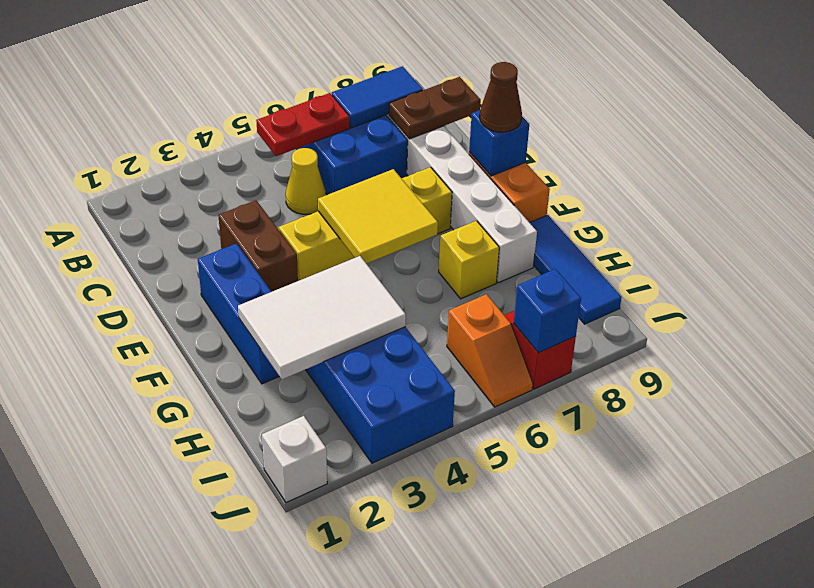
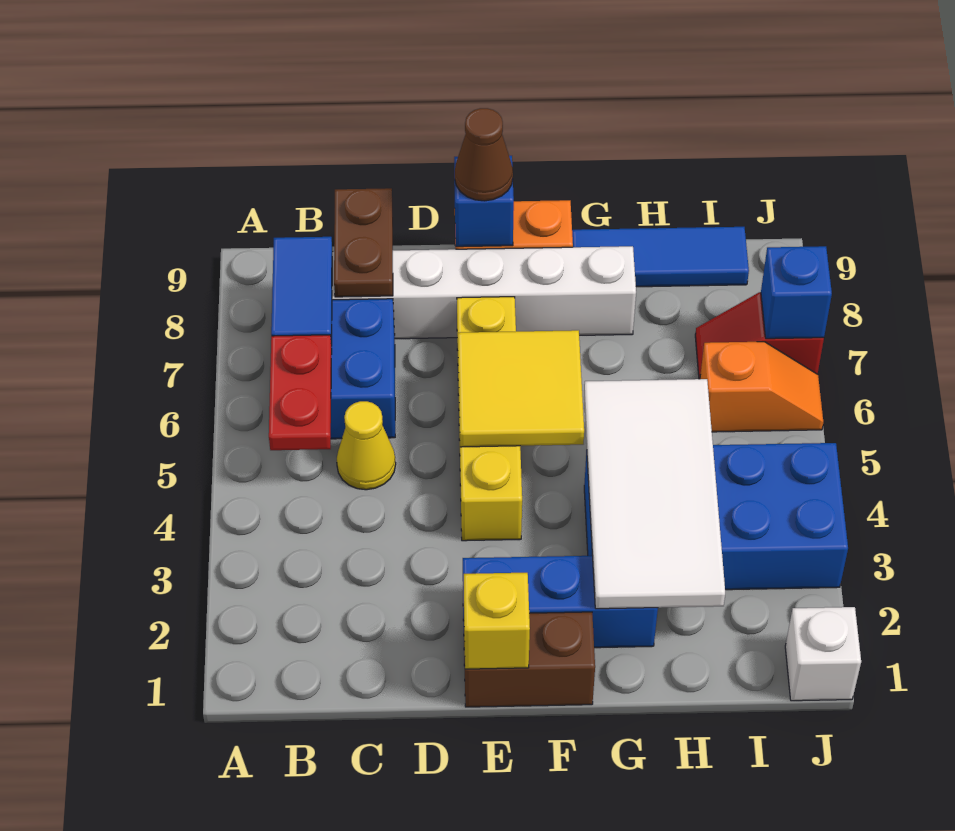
brown 1x2 brick [218,200,298,292] -> brown 1x2 brick moved to [464,612,595,707]
white 2x3 tile [238,256,406,379] -> white 2x4 tile [584,379,725,609]
yellow 1x1 brick [439,221,499,299] -> yellow 1x1 brick moved to [464,573,530,669]

